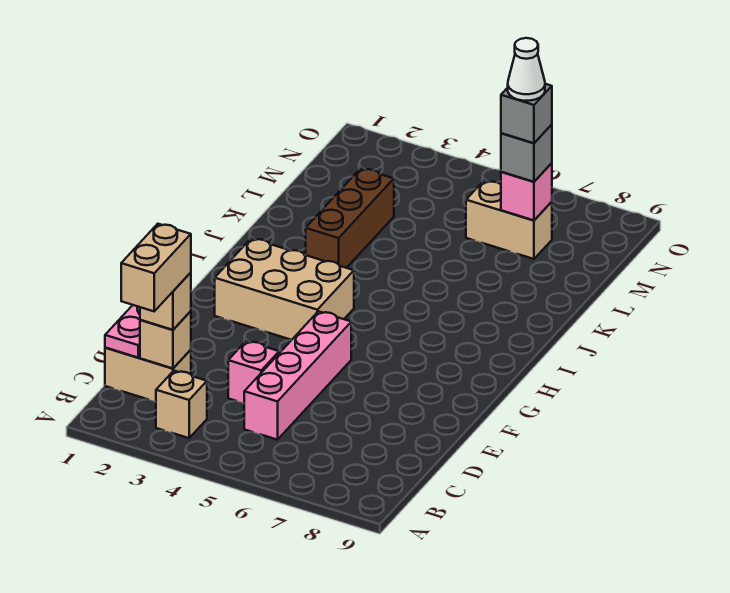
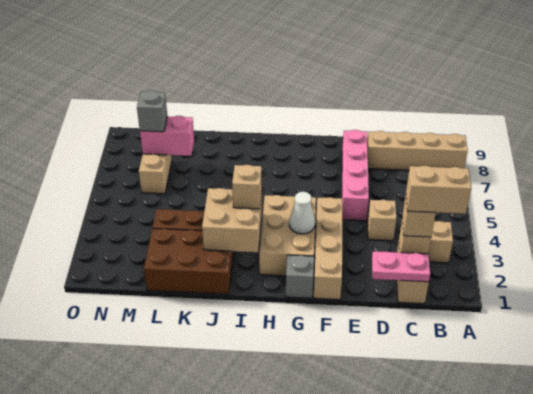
none -> tan 1x4 brick [367,131,468,170]
pink 1x4 brick [244,311,351,440] -> pink 1x4 brick turned to [342,130,369,221]
pink 1x1 brick [228,341,279,403] -> tan 1x1 brick [368,200,396,241]
none -> tan 1x4 brick [314,197,342,300]
none -> tan 2x2 brick [202,188,262,252]
none -> tan 1x1 brick [232,165,262,209]
none -> brown 2x3 brick [144,228,233,294]
pink 1x1 brick [501,163,552,220] -> pink 1x2 brick [140,116,194,156]
grey 1x1 brick [501,84,552,143] -> grey 1x1 brick moved to [286,255,314,298]
white 1x1 cone [508,38,545,101] -> white 1x1 cone moved to [289,192,315,234]

